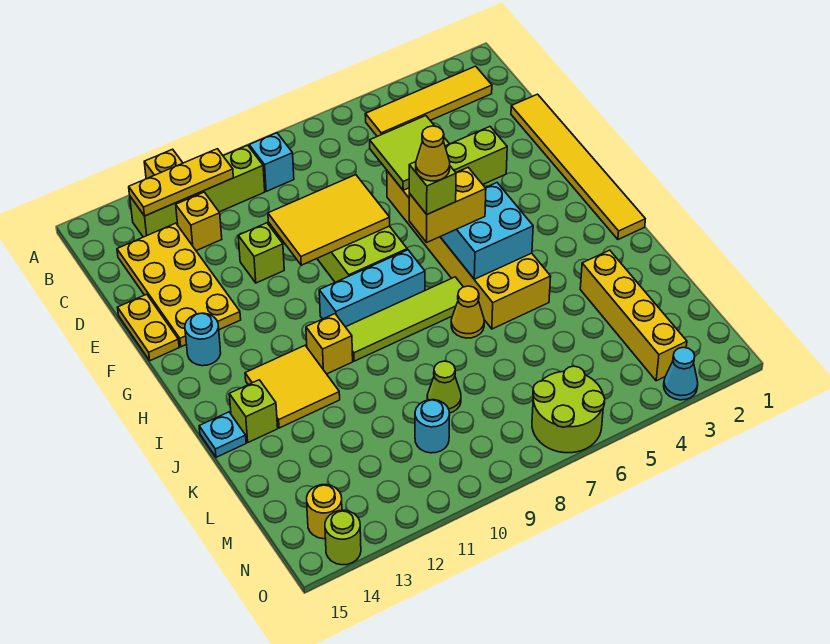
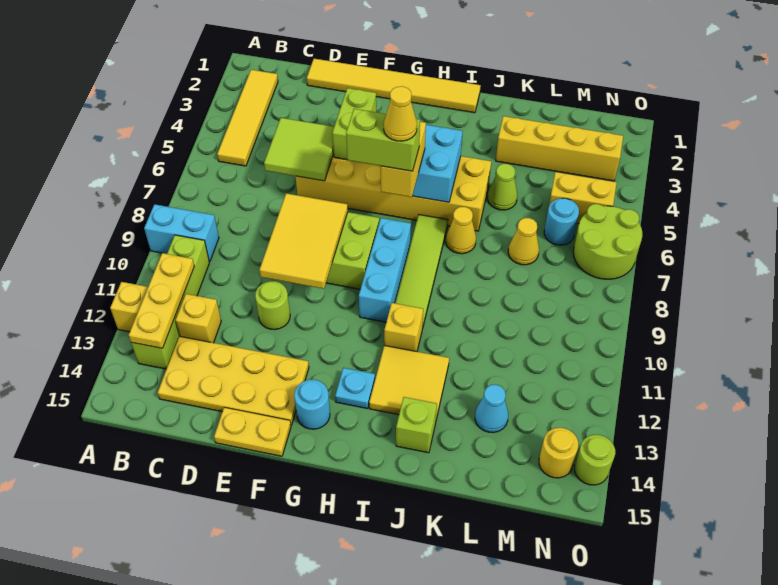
cyan 1x1 brick [249,133,294,191] -> cyan 1x2 brick [144,204,219,262]
lime 1x1 brick [238,223,284,283] -> lime 1x1 round brick [255,281,290,330]
lime 1x1 brick [409,162,456,214] -> lime 1x2 brick [346,109,420,171]
cyan 1x1 plate [199,412,246,457] -> cyan 1x1 plate moved to [335,368,375,409]
none -> yellow 1x1 cone [508,218,539,265]
lime 1x1 cone [427,361,461,413] -> lime 1x1 cone moved to [488,164,517,210]
none -> yellow 1x2 brick [549,172,617,223]
cyan 1x1 round brick [415,400,450,453] -> cyan 1x1 round brick moved to [544,198,579,245]
cyan 1x1 cone [664,347,698,400] -> cyan 1x1 cone moved to [475,385,508,433]

